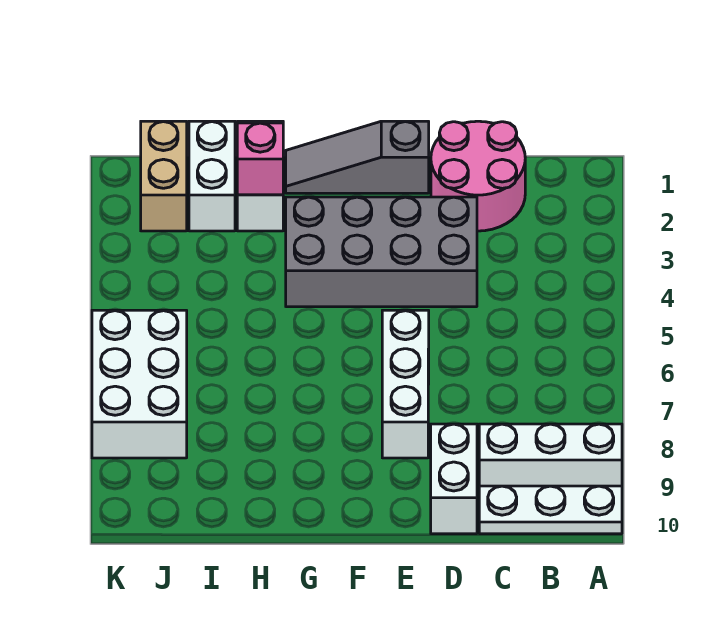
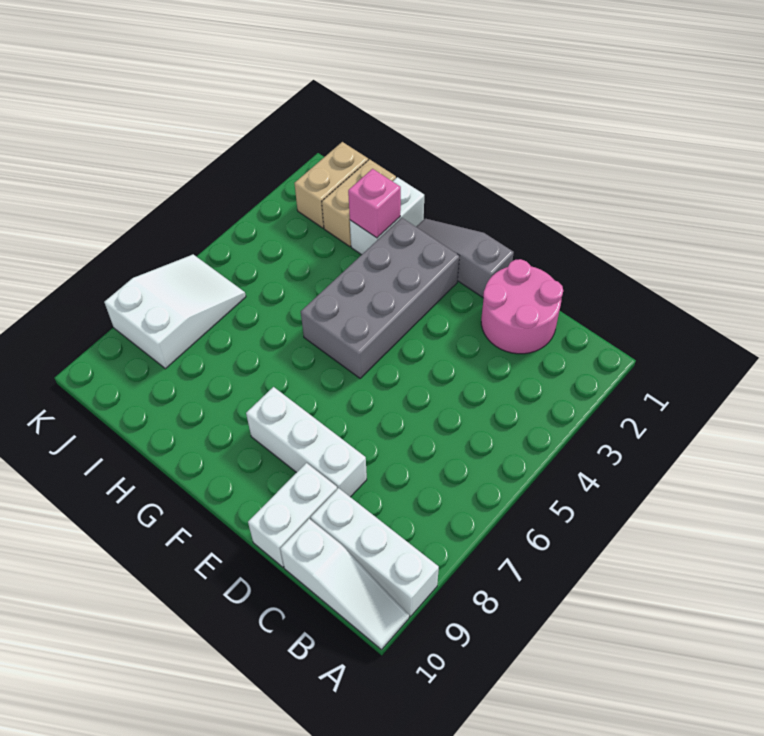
white 1x3 plate [479,486,622,534] -> white 1x3 slope [280,519,409,650]
grey 2x4 brick [286,197,477,307] -> grey 2x4 brick turned to [301,218,459,378]
white 1x3 brick [382,310,429,458] -> white 1x3 brick turned to [246,387,367,497]
white 1x2 brick [189,121,235,231] -> tan 1x2 brick [322,159,396,247]
white 2x3 brick [92,310,187,458] -> white 2x3 slope [104,254,246,369]

